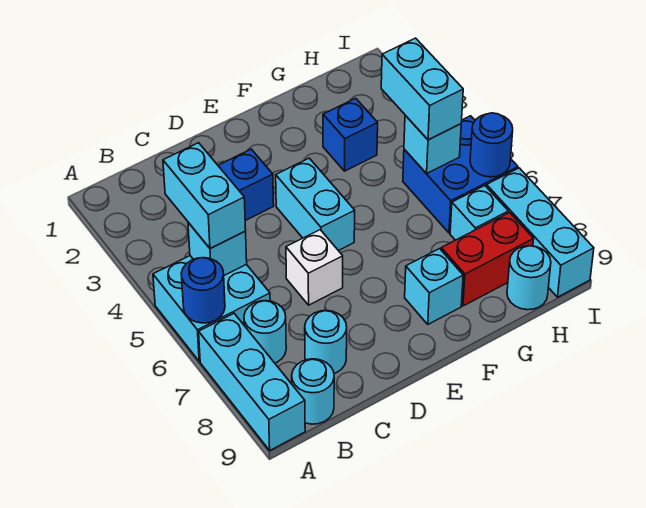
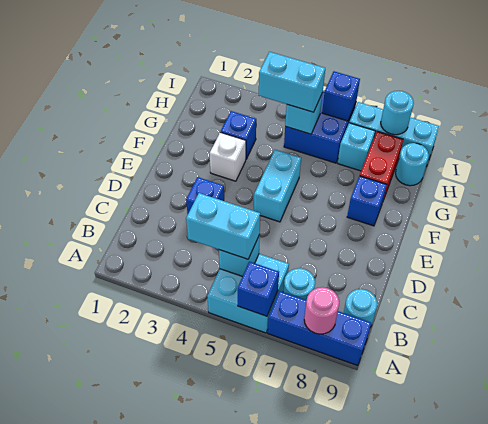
blue 1x1 round brick [181,258,225,323] -> blue 1x1 brick [238,262,279,316]
cyan 1x3 brick [199,313,305,450] -> blue 1x3 brick [268,291,371,366]
none -> pink 1x1 round brick [304,287,339,334]
cyan 1x1 round brick [305,310,347,373] -> cyan 1x1 round brick moved to [381,91,414,135]
white 1x1 brick [286,230,343,305] -> white 1x1 brick moved to [209,132,246,181]
cyan 1x2 brick [276,158,355,251] -> cyan 1x2 brick turned to [254,150,301,222]
cyan 1x1 brick [405,249,463,324] -> blue 1x1 brick [347,176,387,226]
blue 1x1 round brick [470,113,513,177] -> blue 1x1 brick [322,71,360,121]

